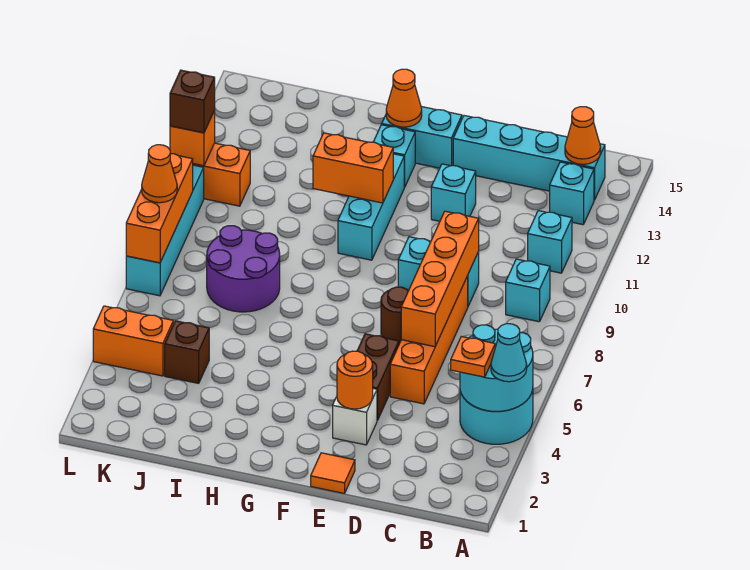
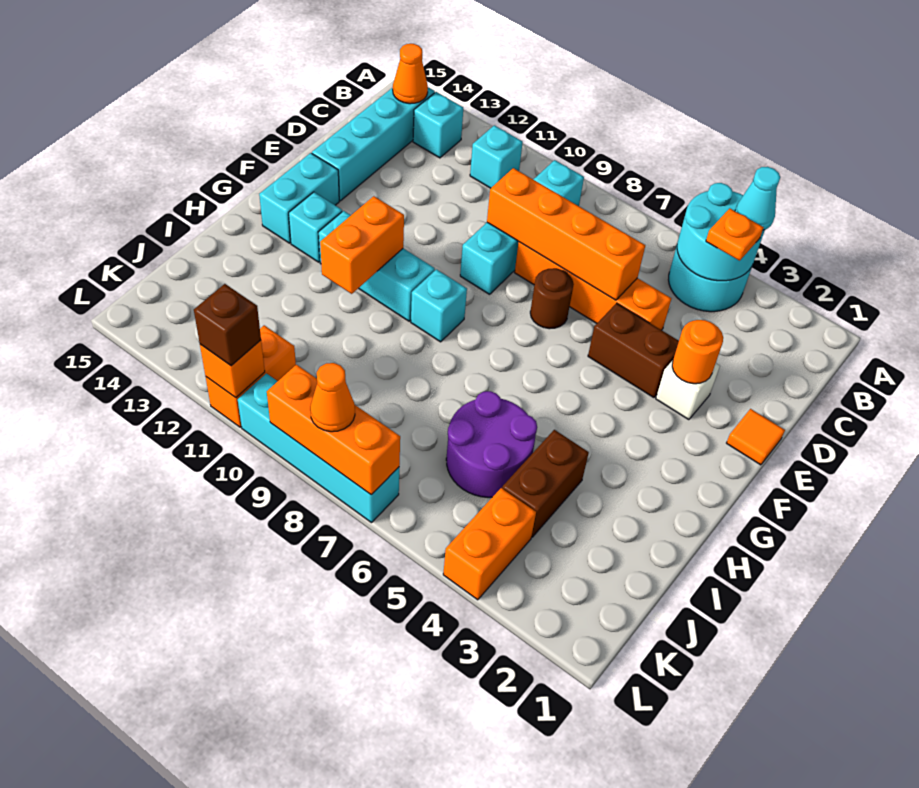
cyan 1x1 brick [431,164,476,221] -> cyan 1x1 brick moved to [411,269,467,342]
orange 1x1 cone [386,69,422,127] -> none
purple 2x2 round brick [207,226,280,312] -> purple 2x2 round brick moved to [446,391,537,498]
brown 1x1 brick [165,321,209,383] -> brown 1x2 brick [502,430,589,537]

